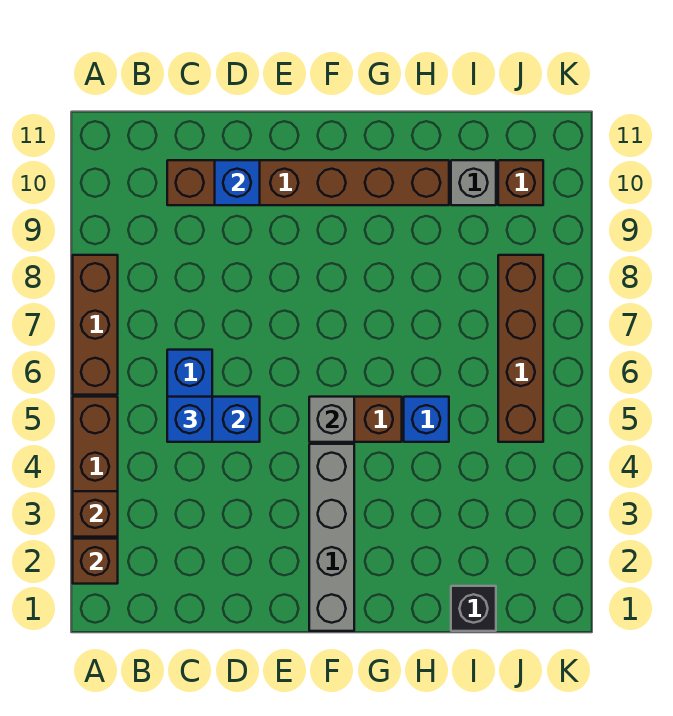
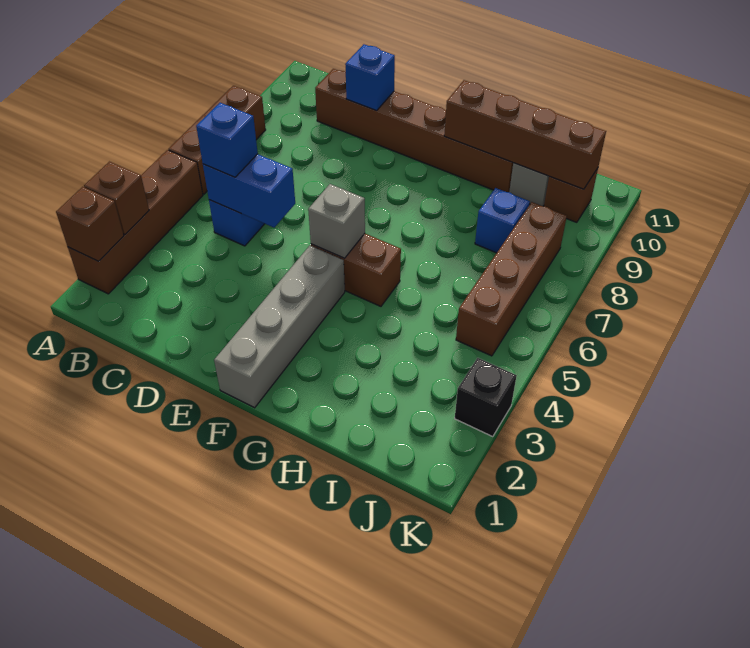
none -> brown 1x4 brick [444,80,606,189]
blue 1x1 brick [404,397,449,442] -> blue 1x1 brick moved to [475,188,530,253]
black 1x1 brick [451,586,496,631] -> black 1x1 brick moved to [455,358,517,437]

